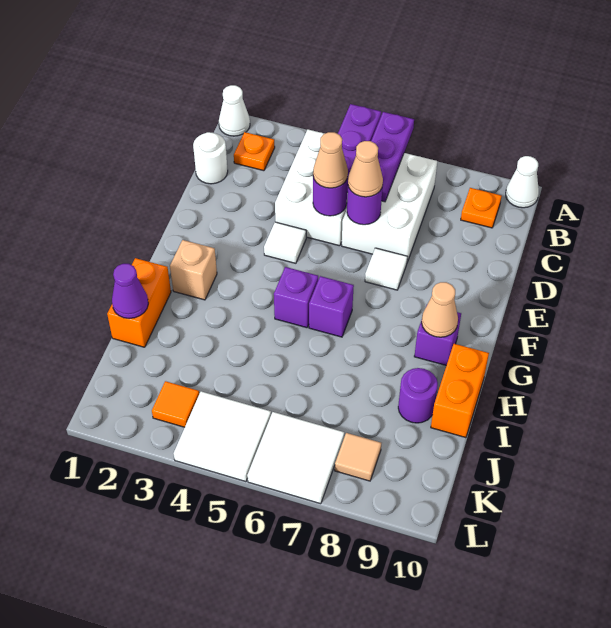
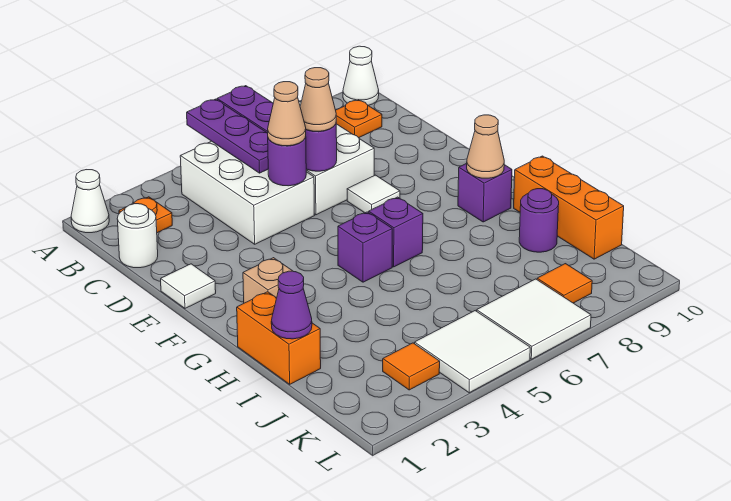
white 1x1 tile [264,222,306,263] -> white 1x1 tile moved to [161,264,216,308]
orange 1x2 brick [431,344,489,438] -> orange 1x3 brick [514,156,624,259]
tan 1x1 tile [335,433,381,481] -> orange 1x1 tile [537,264,592,303]

